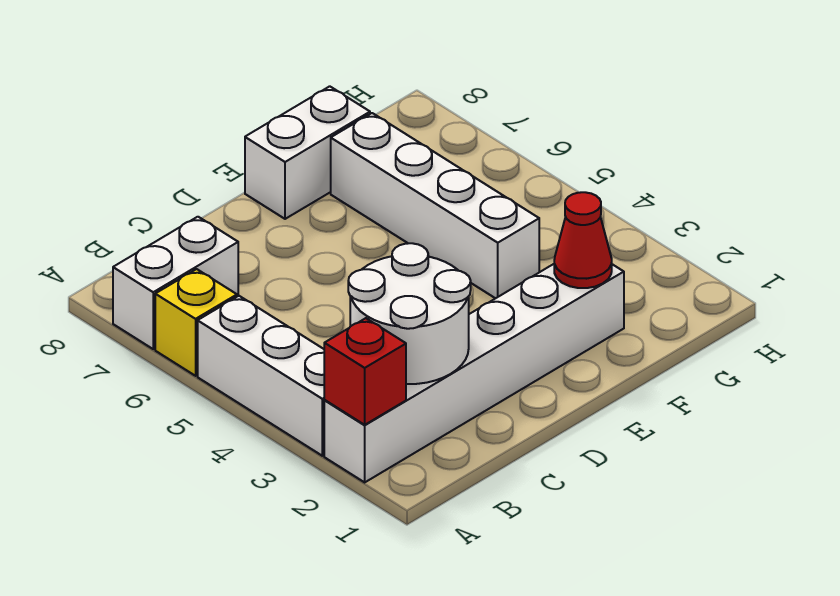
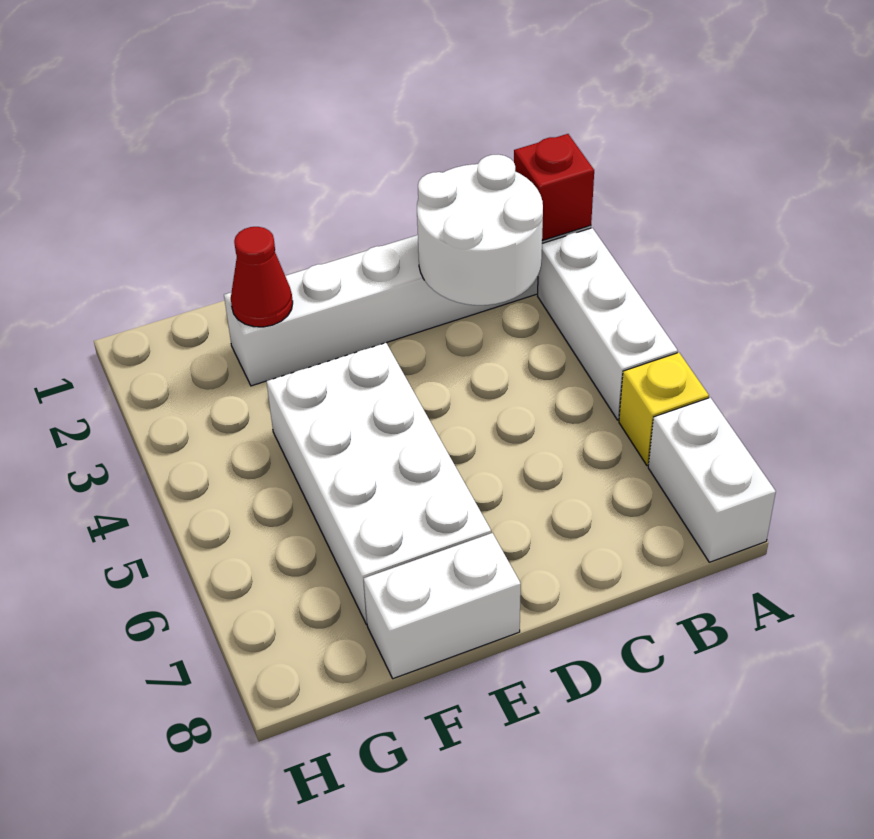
white 1x2 brick [113,217,238,349] -> white 1x2 brick turned to [648,398,776,562]
white 1x4 brick [331,113,539,298] -> white 2x4 brick [266,343,491,624]

